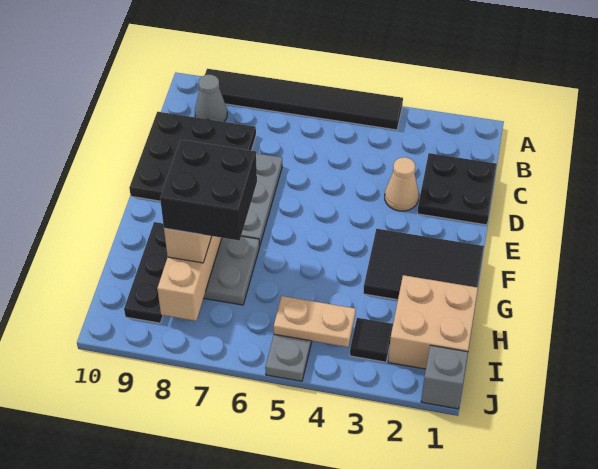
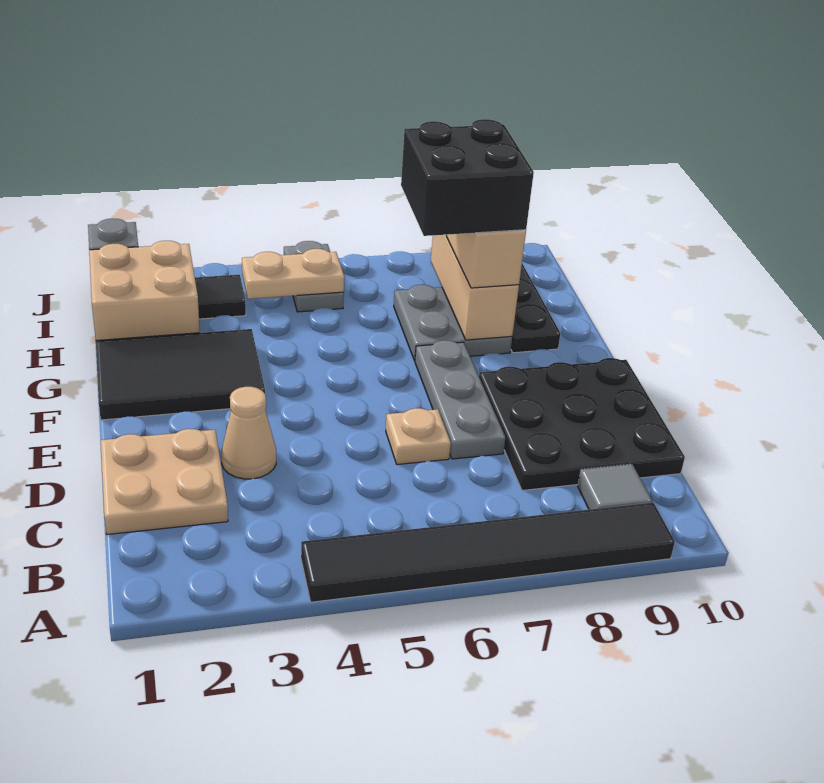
grey 1x1 cone [195,75,227,122] -> grey 1x1 tile [578,464,652,510]
black 2x2 plate [417,153,497,225] -> tan 2x2 plate [101,429,228,535]
none -> tan 1x1 plate [386,408,451,465]

